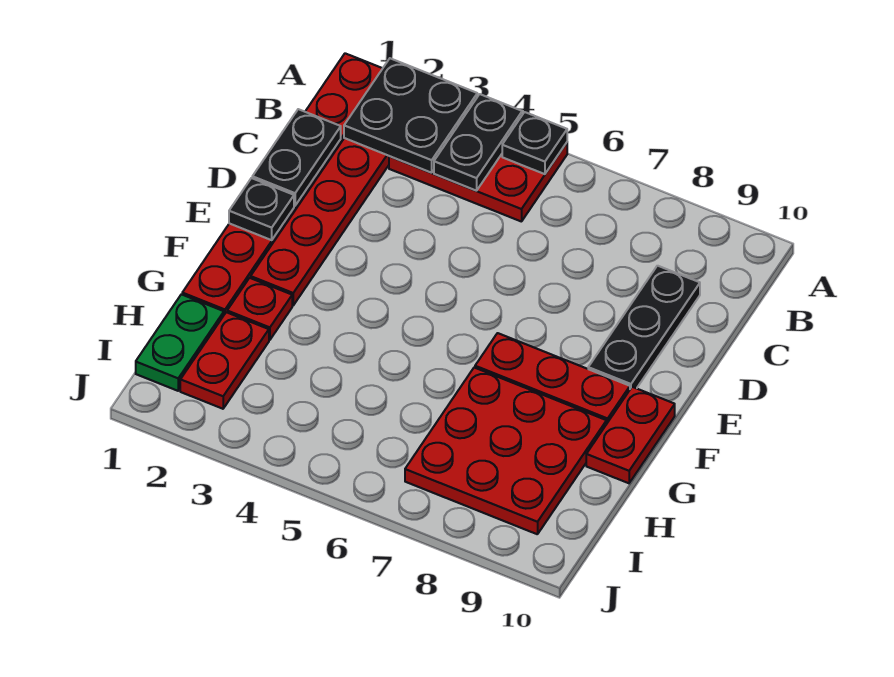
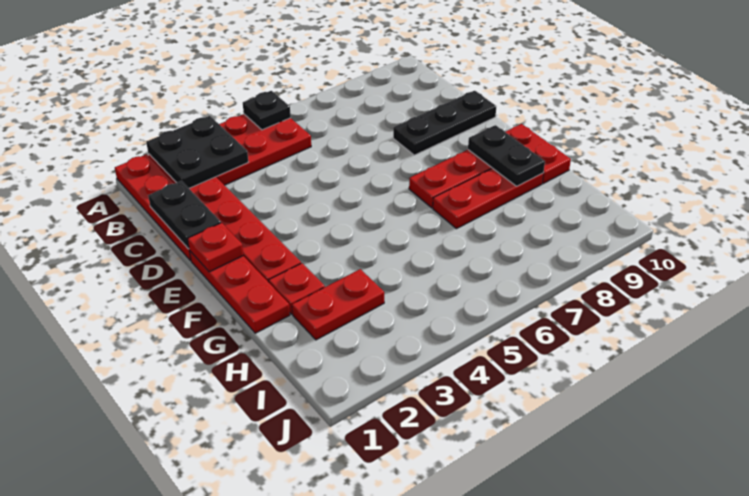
black 1x2 plate [434,94,522,191] -> black 1x2 plate moved to [468,125,545,186]
black 1x3 plate [588,266,700,389] -> black 1x3 plate turned to [393,91,496,155]
black 1x1 plate [229,178,294,240] -> red 1x1 plate [188,223,243,272]
red 3x3 plate [405,368,607,534] -> red 1x3 plate [433,168,543,229]
green 1x2 plate [136,294,224,391] -> none
red 1x2 plate [180,312,269,409] -> red 1x2 plate turned to [292,269,384,340]

